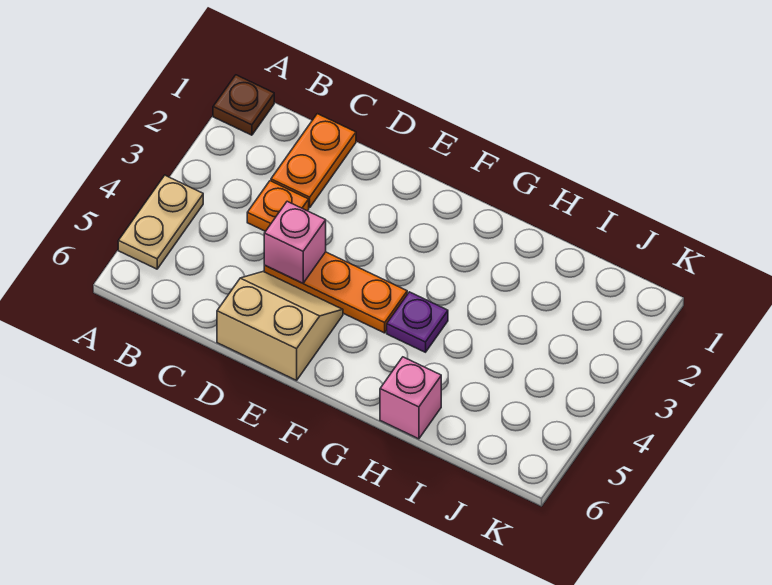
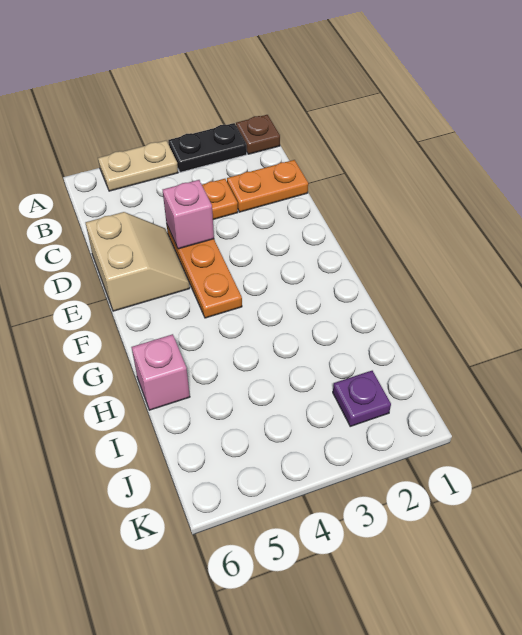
none -> black 1x2 plate [168,123,247,172]
purple 1x1 plate [387,292,448,352] -> purple 1x1 plate moved to [333,371,391,426]

